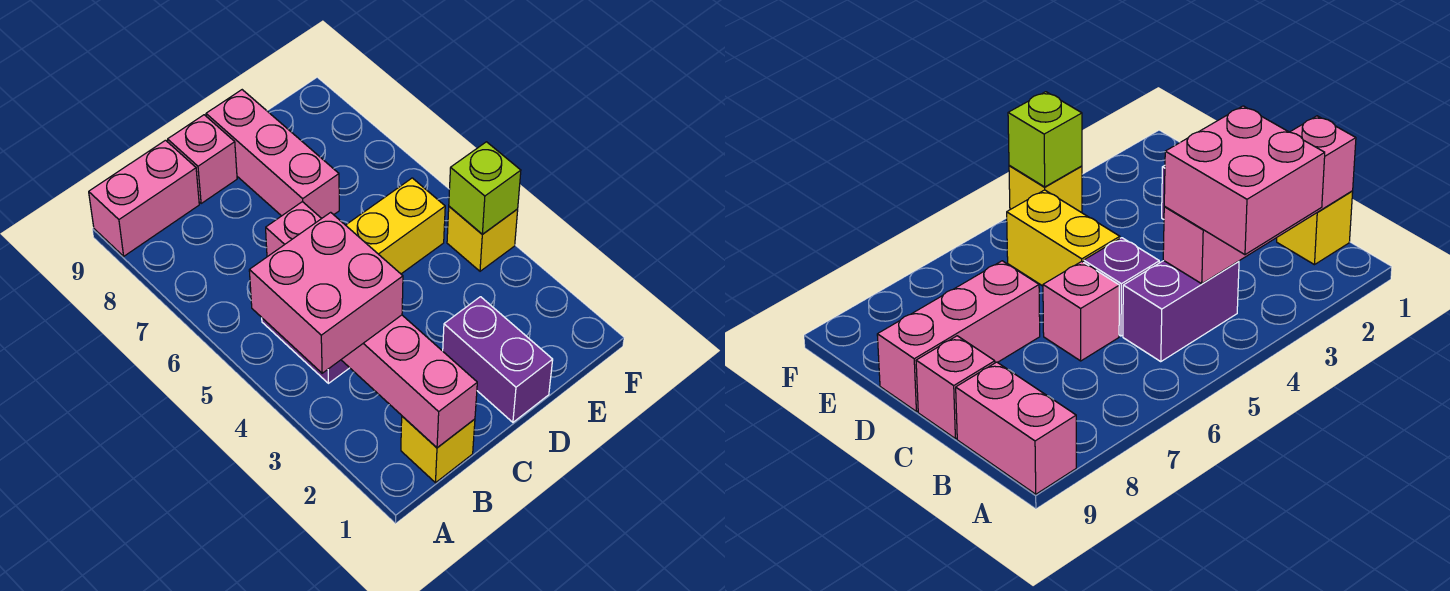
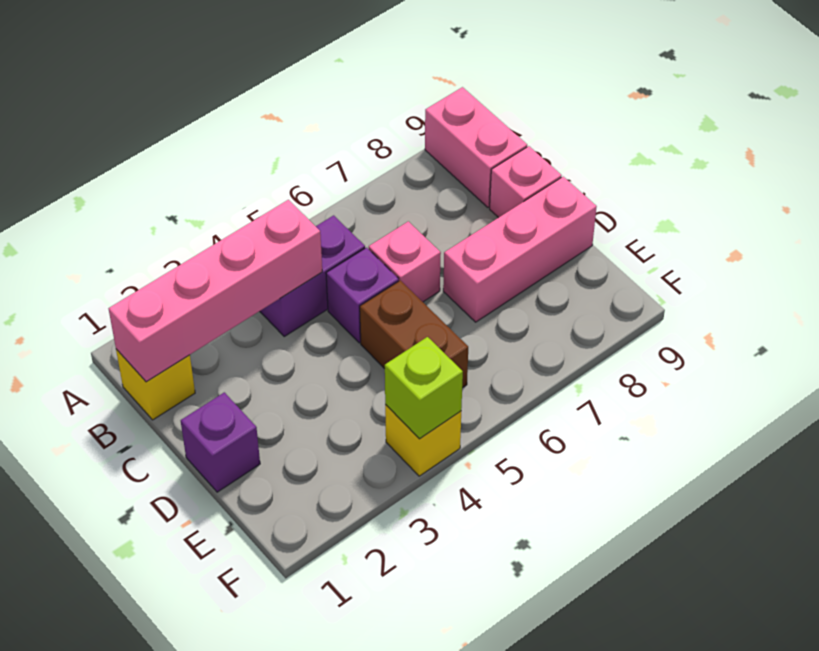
pink 2x2 brick [249,212,403,373] -> none
purple 1x2 brick [443,297,553,422] -> purple 1x1 brick [181,392,260,492]
yellow 1x2 brick [346,178,445,274] -> brown 1x2 brick [360,280,468,388]

